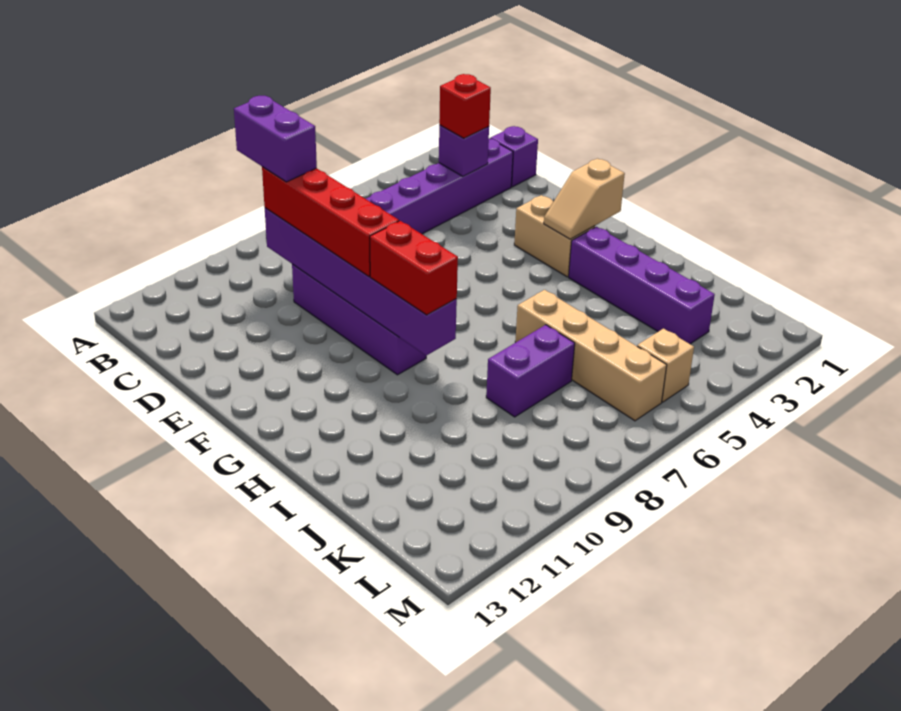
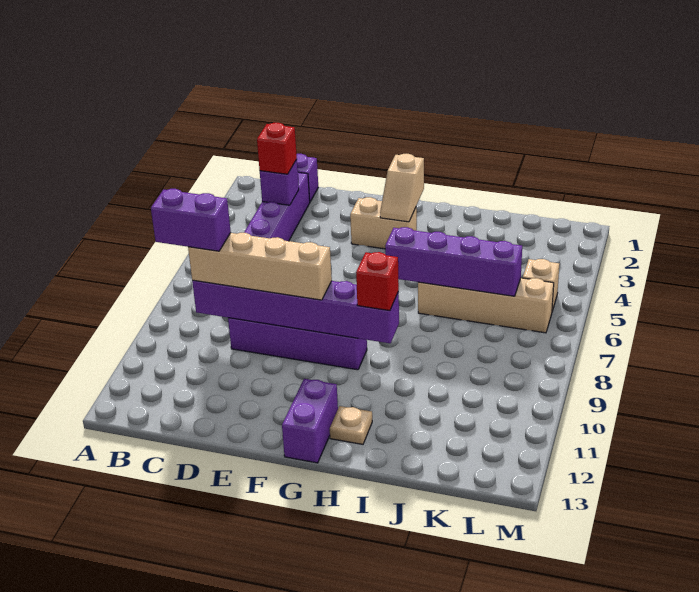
red 1x4 brick [262,167,399,277] -> tan 1x4 brick [188,233,332,300]
red 1x2 brick [370,221,458,315] -> red 1x1 brick [356,252,399,311]
purple 1x4 brick [569,227,715,344] -> purple 1x4 brick moved to [385,227,522,296]
none -> tan 1x1 plate [330,406,372,444]
purple 1x2 brick [486,325,575,417] -> purple 1x2 brick moved to [282,379,338,463]

